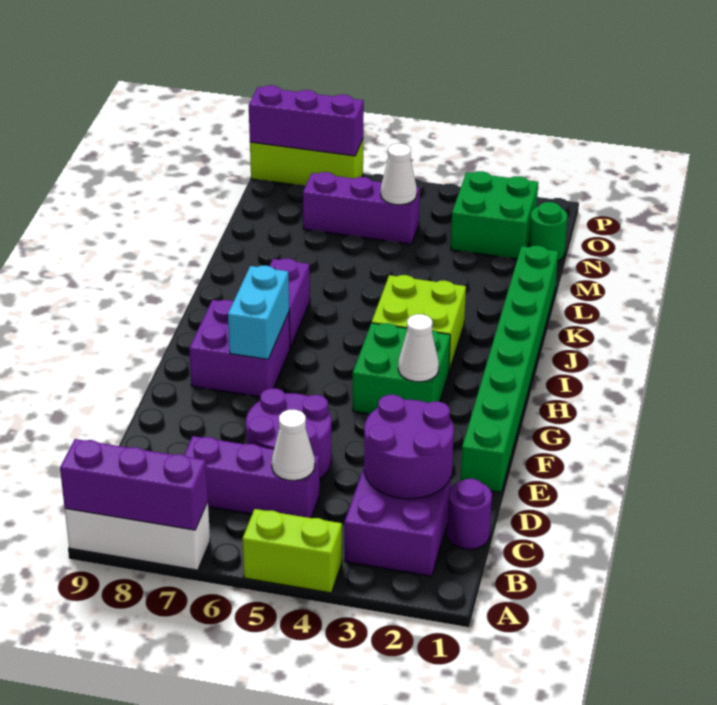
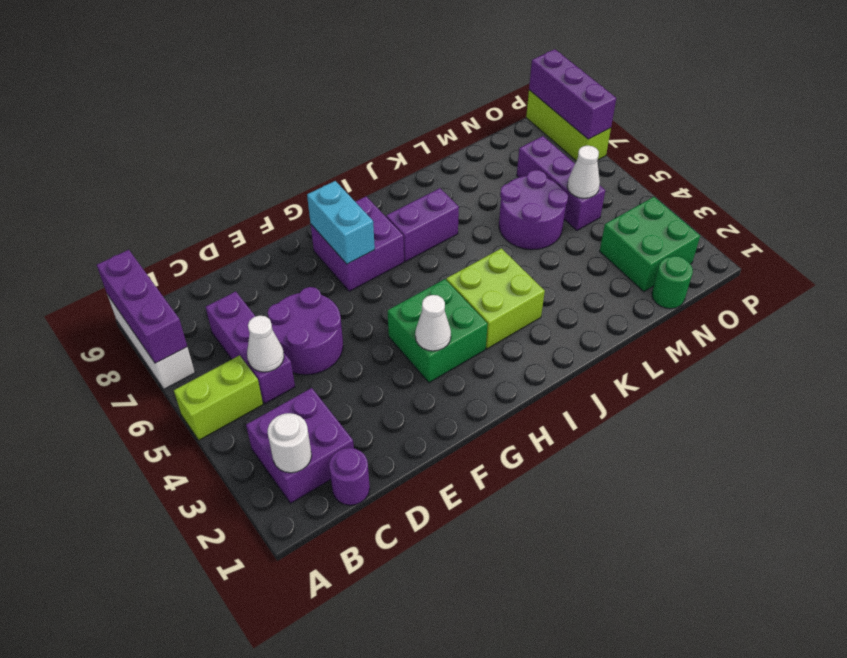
lime 1x2 brick [243,509,342,593] -> lime 1x2 brick turned to [174,355,263,440]
none -> white 1x1 round brick [268,413,312,473]
purple 2x2 round brick [364,395,454,499] -> purple 2x2 round brick moved to [499,170,568,250]
green 1x8 brick [461,246,558,492] -> none
cyan 1x2 brick [228,266,289,359] -> cyan 1x2 brick turned to [307,181,375,264]

